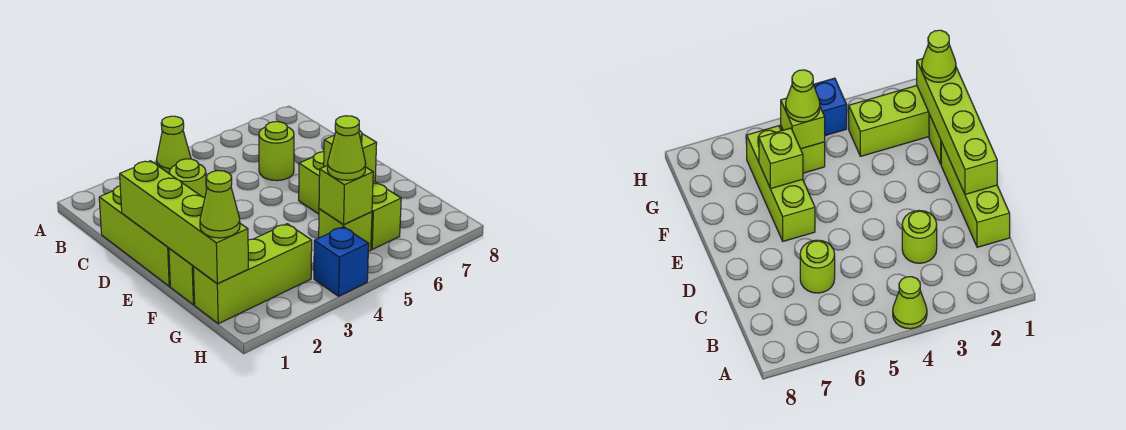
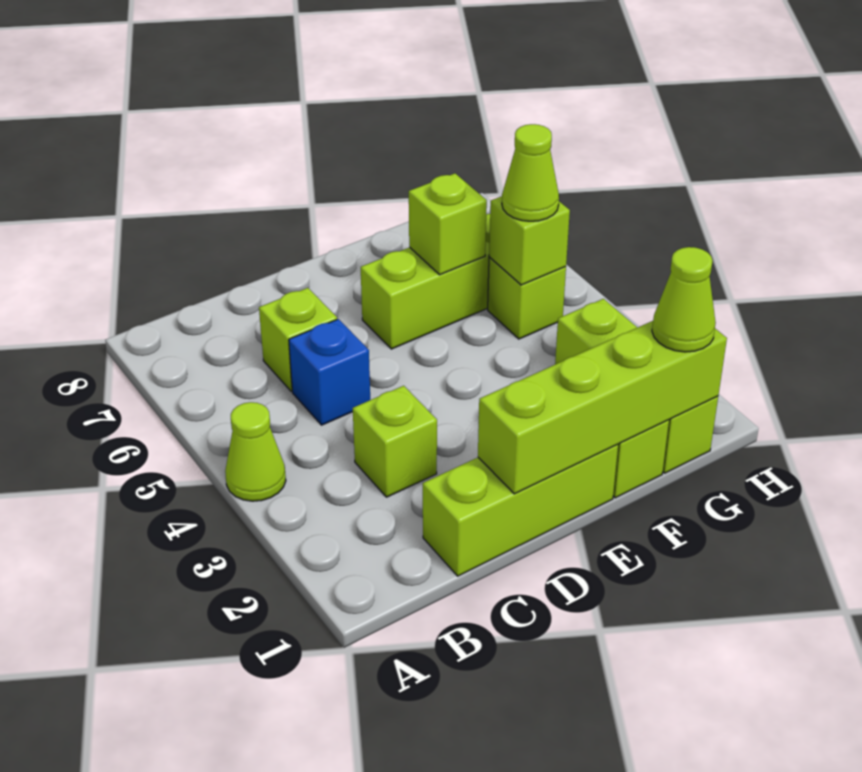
lime 1x1 round brick [169,159,206,198] -> lime 1x1 brick [353,386,437,497]
lime 1x1 round brick [259,122,294,181] -> lime 1x1 brick [259,288,337,392]
blue 1x1 brick [314,227,369,296] -> blue 1x1 brick moved to [289,319,370,425]

